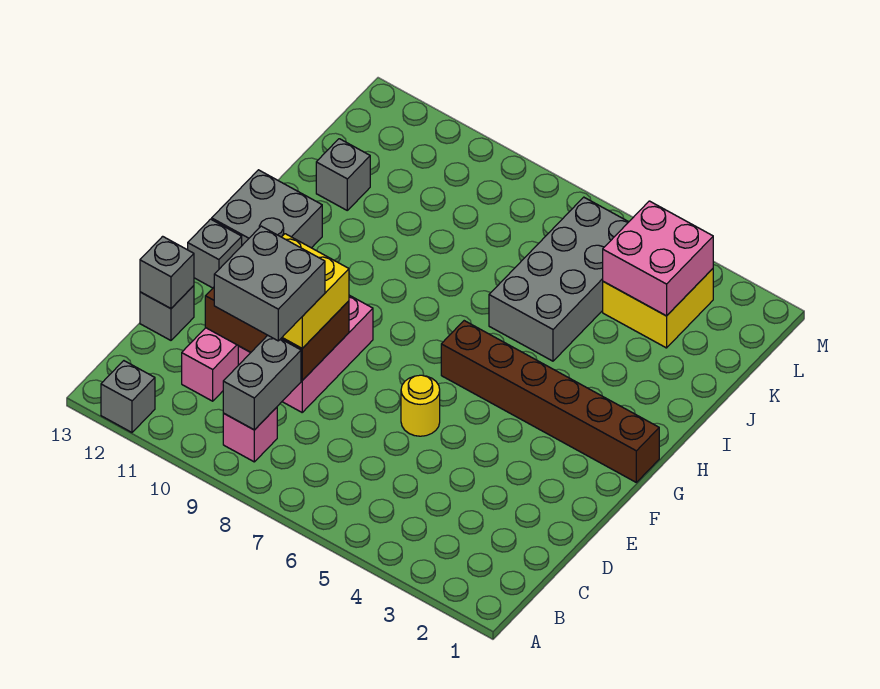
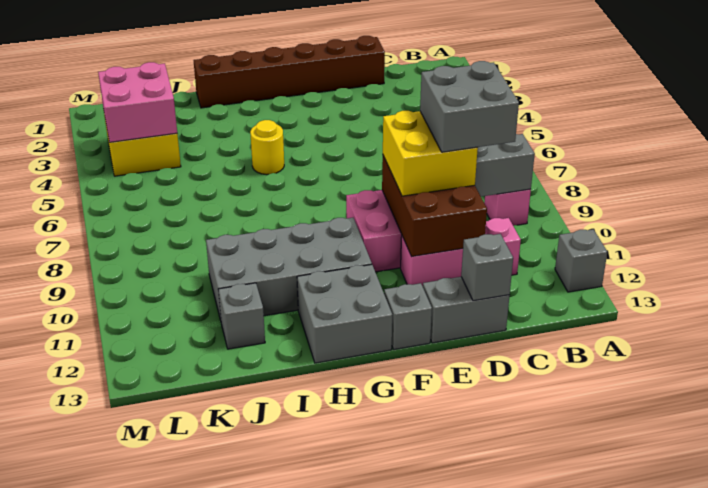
grey 1x1 brick [140,286,194,340] -> grey 1x2 brick [423,277,510,343]
yellow 1x1 round brick [401,375,440,436] -> yellow 1x1 round brick moved to [250,120,284,175]
brown 1x6 brick [441,321,659,482] -> brown 1x6 brick turned to [194,36,385,108]
grey 2x4 brick [489,197,628,361] -> grey 2x4 brick moved to [206,218,372,321]

